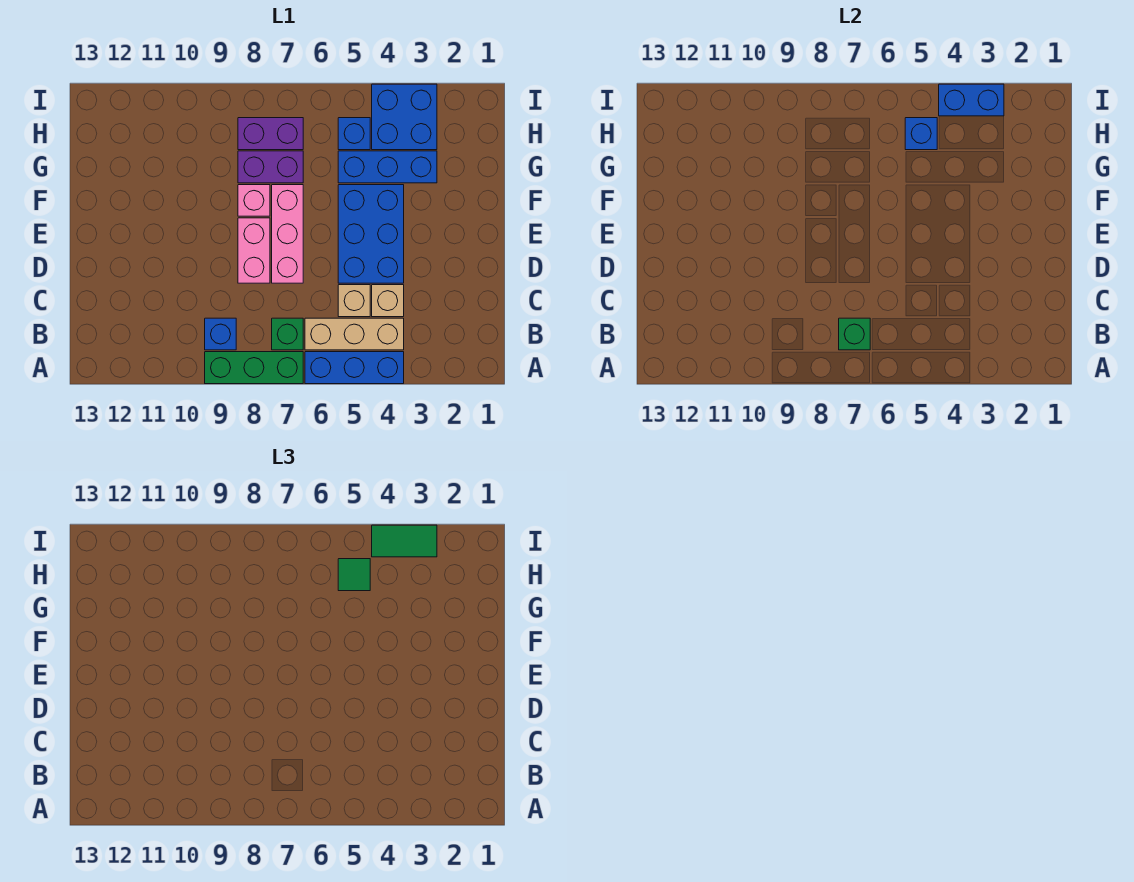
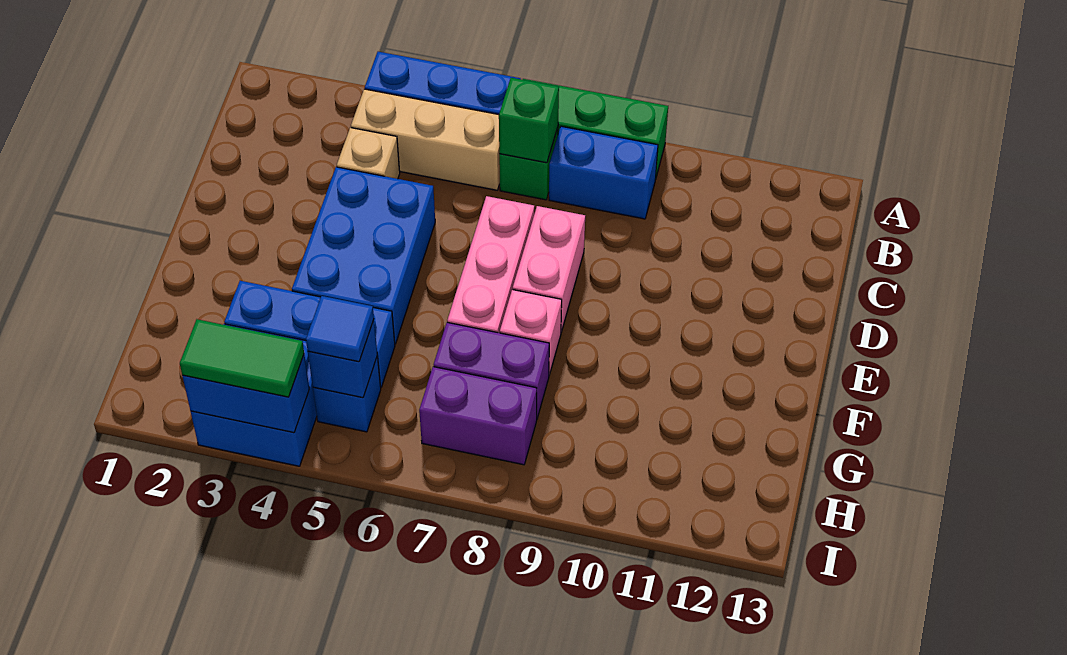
blue 1x1 brick [205,318,236,350] -> blue 1x2 brick [549,126,658,219]
tan 1x1 brick [338,285,370,317] -> none
green 1x1 tile [338,559,370,591] -> blue 1x1 tile [306,296,374,362]

